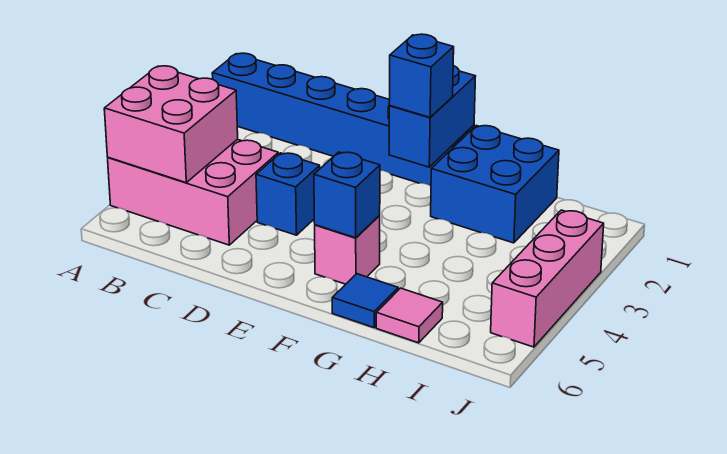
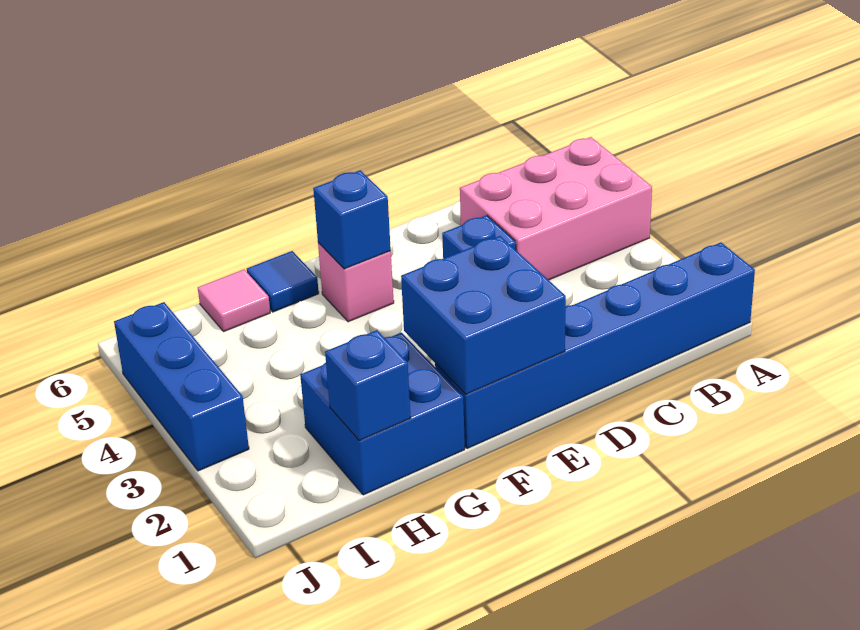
pink 2x2 brick [104,66,238,183] -> none
blue 1x2 brick [389,66,476,167] -> blue 2x2 brick [401,236,566,394]
blue 1x1 brick [389,34,454,117] -> blue 1x1 brick moved to [325,330,410,441]
pink 1x3 brick [491,210,604,347] -> blue 1x3 brick [114,302,249,471]

